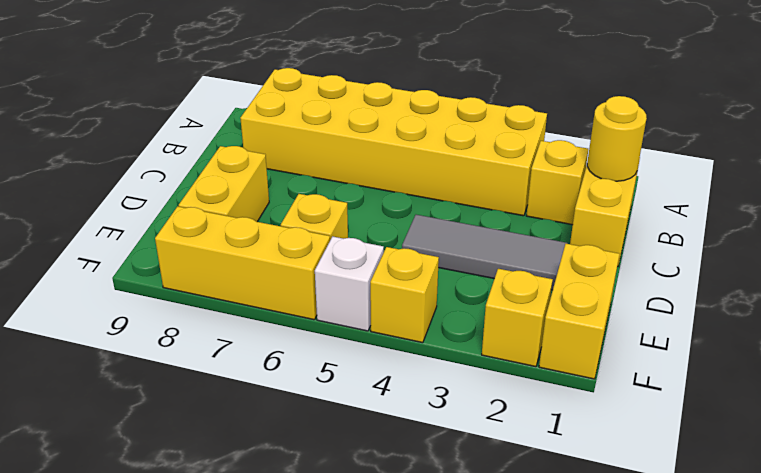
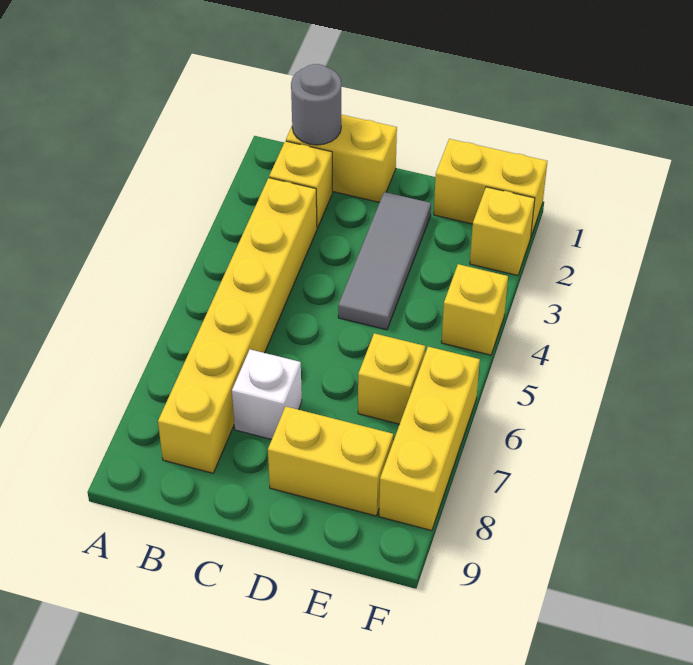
yellow 2x6 brick [240,68,547,216] -> yellow 1x6 brick [158,178,317,473]
yellow 1x1 round brick [587,96,647,181] -> grey 1x1 round brick [291,64,341,145]
white 1x1 brick [315,236,384,331] -> white 1x1 brick moved to [232,349,302,439]

